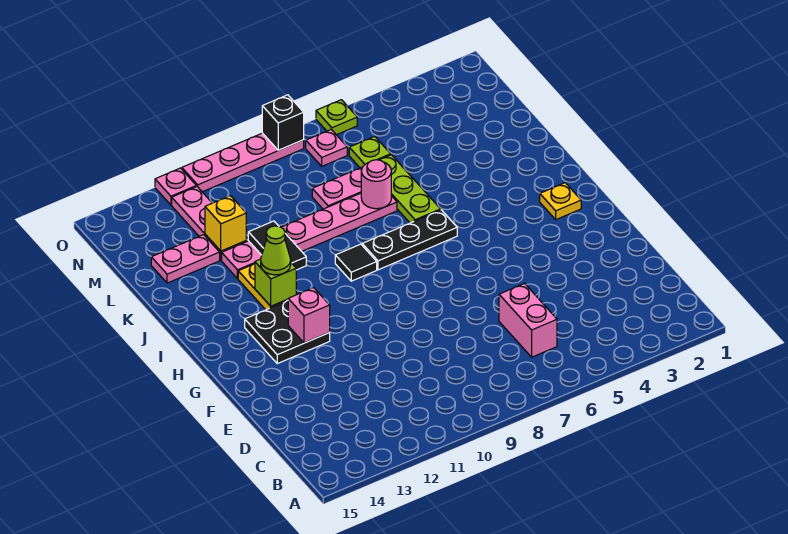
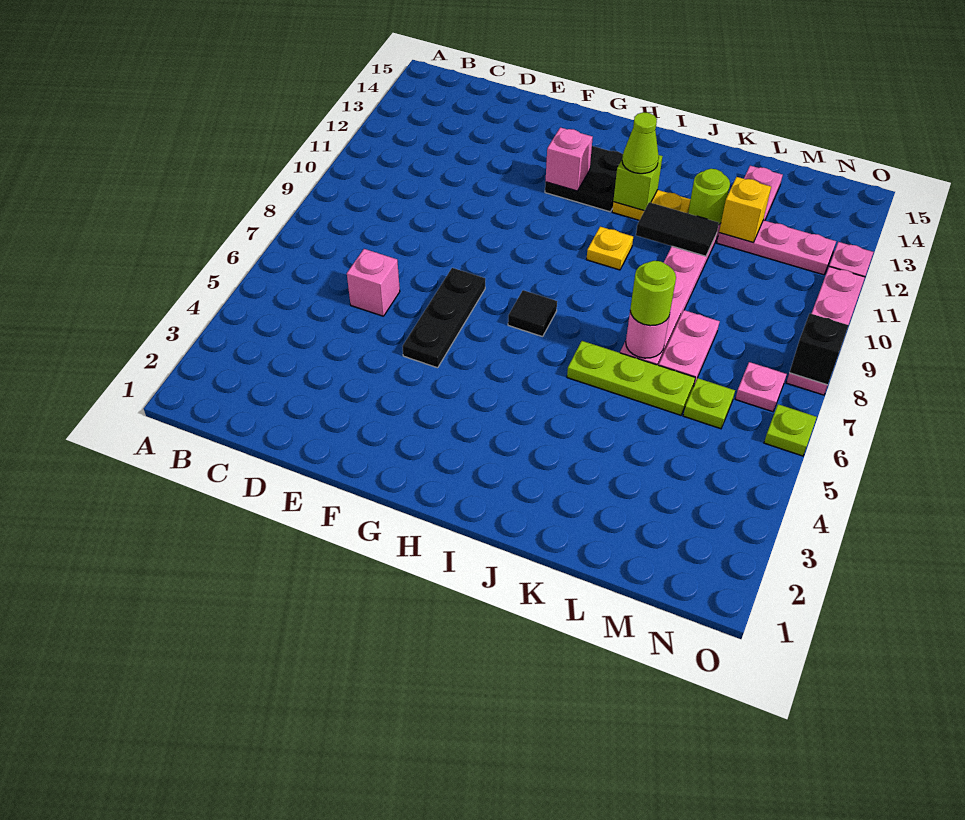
pink 1x2 brick [499,284,557,357] -> pink 1x1 brick [347,249,400,316]
yellow 1x1 plate [540,183,581,220] -> yellow 1x1 plate moved to [586,227,633,270]
black 1x3 plate [362,210,457,270] -> black 1x3 plate moved to [402,268,485,368]
black 1x1 tile [335,244,377,281] -> black 1x1 tile moved to [508,290,557,337]
none -> lime 1x1 round brick [630,261,676,326]
none -> lime 1x1 round brick [688,169,730,224]

